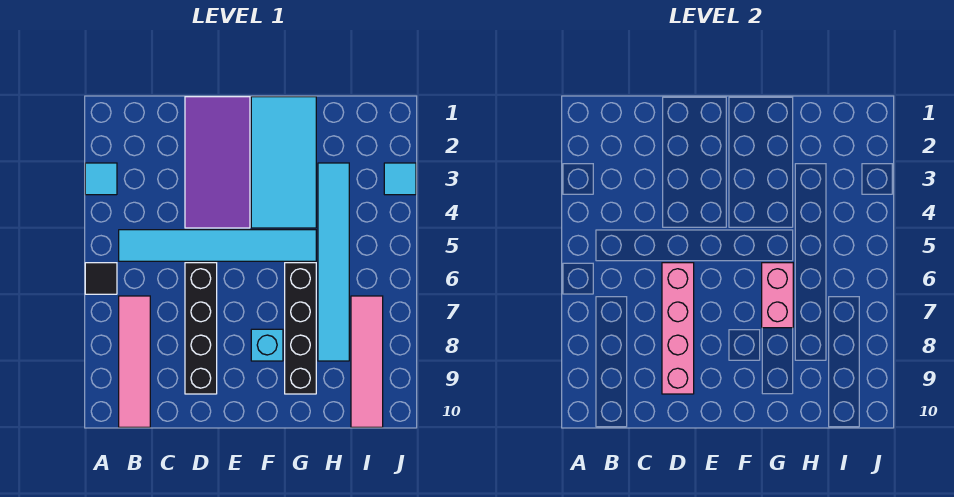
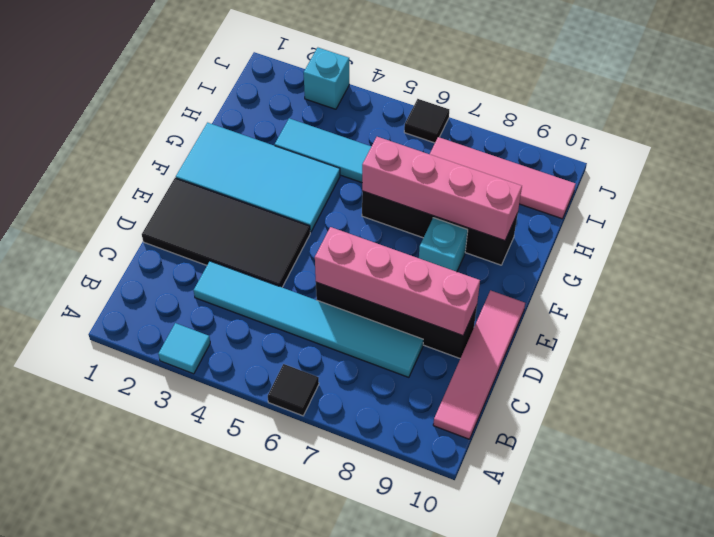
cyan 1x6 tile [119,230,316,261] -> cyan 1x6 tile turned to [194,261,423,377]
pink 1x4 tile [119,296,150,427] -> pink 1x4 tile turned to [433,290,525,439]
purple 2x4 tile [185,97,250,228] -> black 2x4 tile [142,178,310,287]
pink 1x2 brick [762,263,793,328] -> pink 1x4 brick [362,137,522,241]
cyan 1x1 tile [384,163,416,195] -> cyan 1x1 brick [304,48,349,109]
none -> black 1x1 tile [404,99,449,143]

